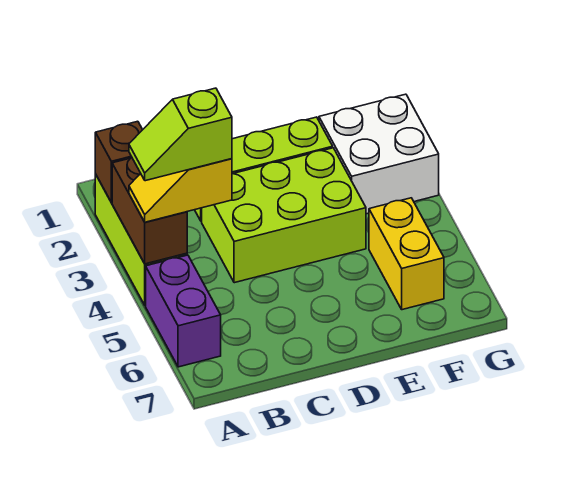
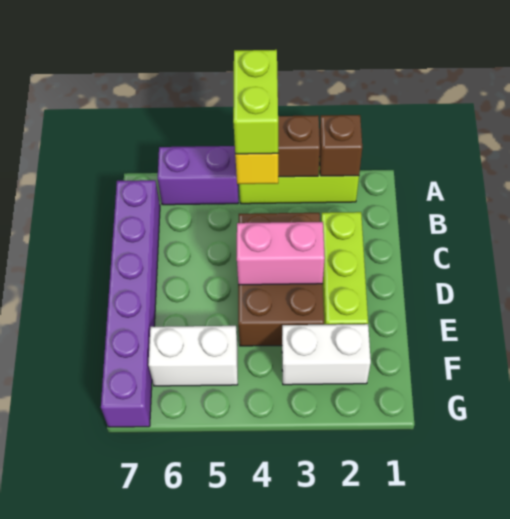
lime 1x2 slope [129,88,232,181] -> lime 1x2 brick [233,50,278,154]
none -> purple 1x6 brick [101,180,160,427]
lime 2x3 brick [202,148,366,283] -> brown 2x3 brick [238,213,324,346]
none -> pink 1x2 brick [237,222,325,285]
white 2x2 brick [319,94,439,214] -> white 1x2 brick [282,324,371,385]
yellow 1x2 brick [369,198,444,310] -> white 1x2 brick [148,326,238,386]

